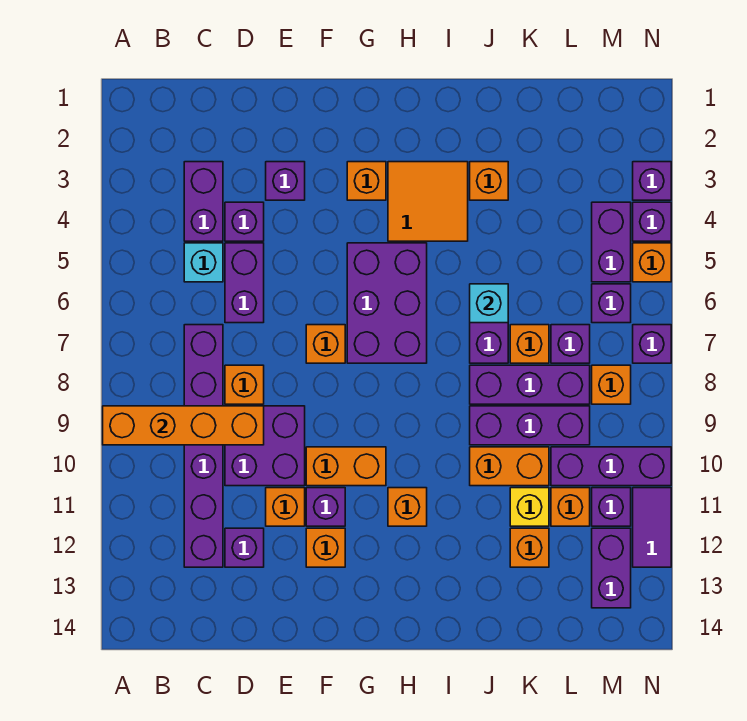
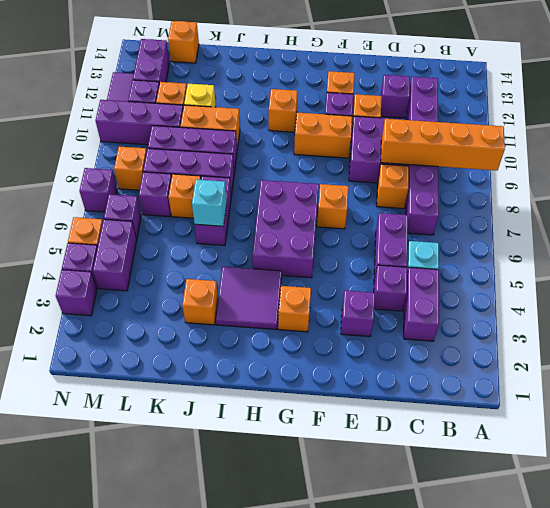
orange 2x2 tile [388,162,468,241] -> purple 2x2 tile [216,267,282,330]
orange 1x1 brick [510,528,549,567] -> orange 1x1 brick moved to [168,21,199,63]

